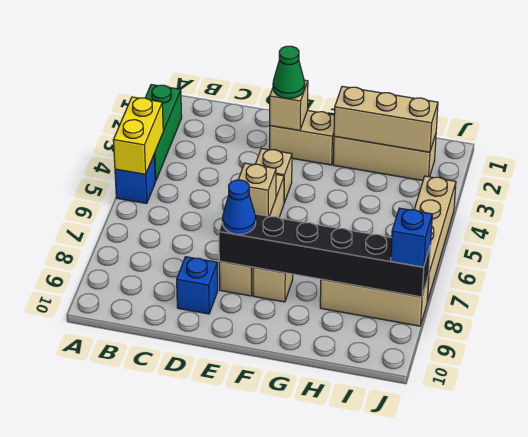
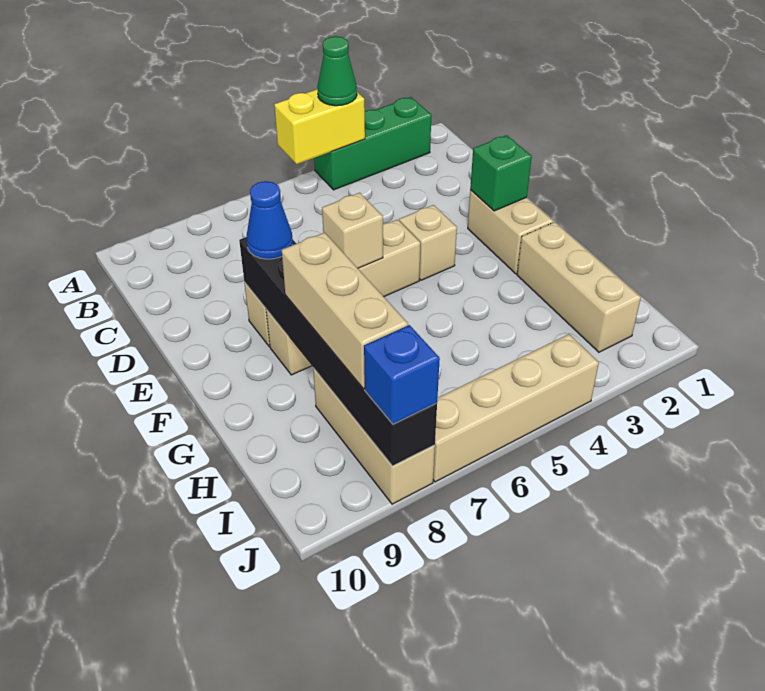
blue 1x1 brick [115,155,155,204] -> none
blue 1x1 brick [177,257,218,314] -> none
tan 1x1 brick [270,80,308,130] -> green 1x1 brick [470,135,532,211]
green 1x1 cone [273,46,305,99] -> green 1x1 cone moved to [317,36,357,106]
tan 1x3 brick [334,86,438,152] -> tan 1x3 brick moved to [282,233,408,389]

